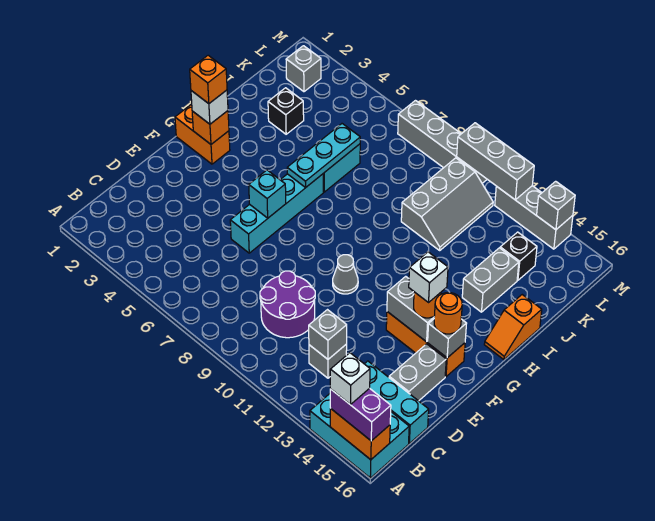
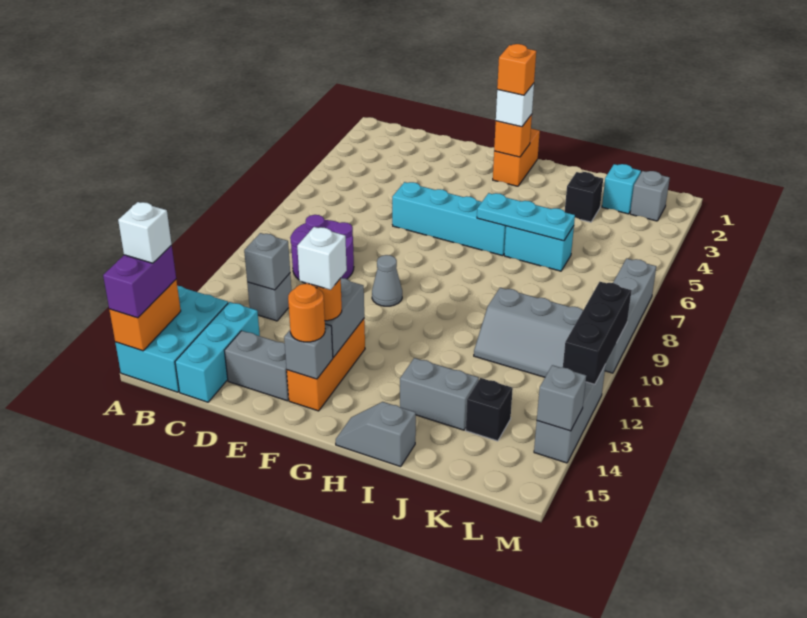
cyan 1x1 brick [249,170,286,218] -> cyan 1x1 brick moved to [602,164,641,214]
orange 1x2 slope [484,295,542,360] -> grey 1x2 slope [336,402,416,467]
grey 1x3 brick [457,123,534,200] -> black 1x3 brick [563,282,632,384]

